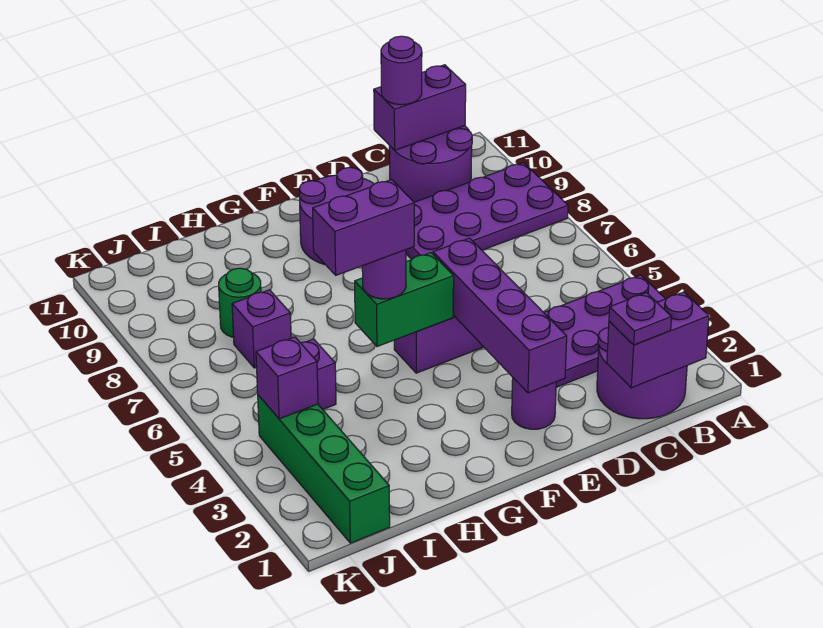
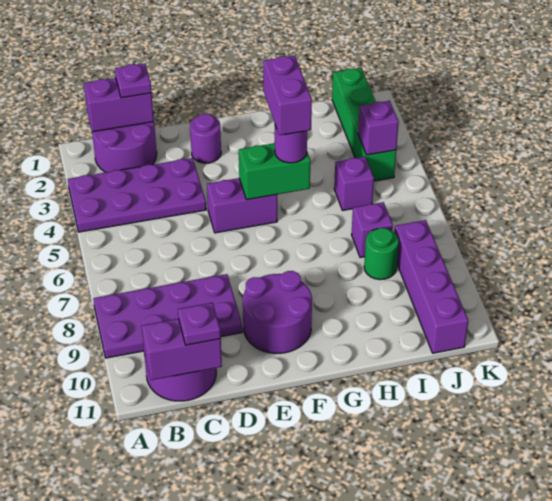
purple 1x1 round brick [381,36,422,105] -> purple 1x1 plate [178,303,221,345]
purple 1x4 brick [433,238,567,393] -> purple 1x4 brick moved to [394,220,468,353]
purple 1x2 brick [313,180,414,275] -> purple 1x2 brick turned to [263,56,312,135]

